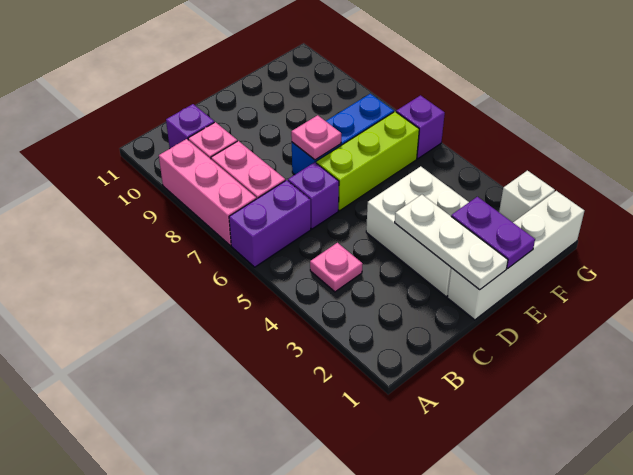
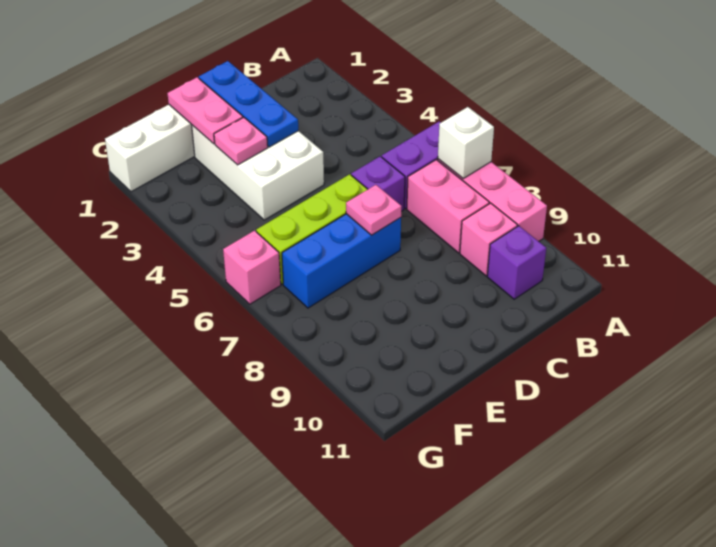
pink 1x1 plate [310,243,362,292] -> pink 1x1 plate moved to [214,117,268,165]
white 1x3 plate [395,195,508,290] -> blue 1x3 plate [199,61,298,147]
purple 1x2 plate [451,197,535,269] -> pink 1x2 plate [167,77,243,144]
white 1x1 brick [499,171,555,222] -> white 1x1 brick moved to [438,107,494,178]
purple 1x1 brick [396,95,445,159] -> pink 1x1 brick [223,231,281,304]

